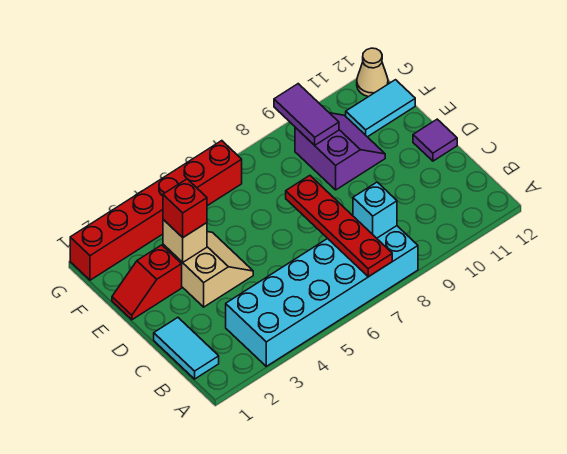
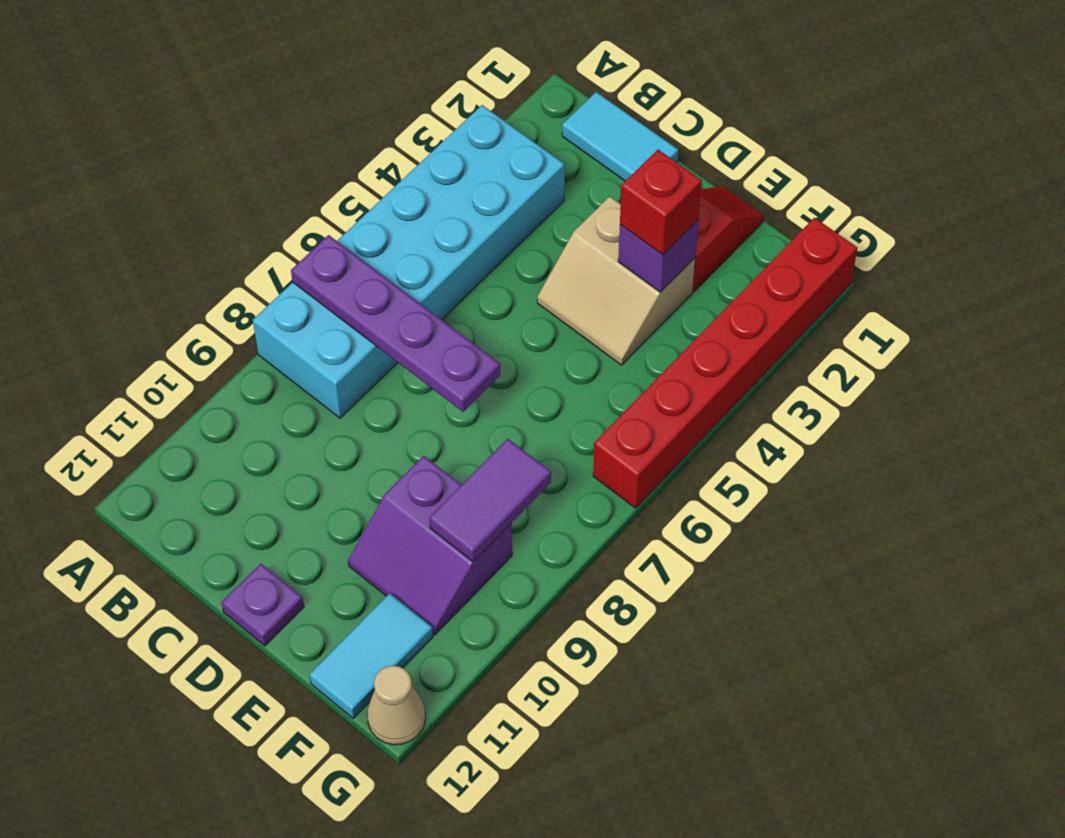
red 1x4 plate [286,176,392,277] -> purple 1x4 plate [291,235,500,412]
cyan 1x1 brick [353,182,397,238] -> none
purple 1x1 tile [413,119,457,161] -> purple 1x1 plate [221,564,304,646]
tan 1x1 brick [163,219,207,262] -> purple 1x1 brick [618,220,699,292]
purple 1x2 tile [274,84,339,145] -> purple 1x2 tile turned to [429,439,551,562]

